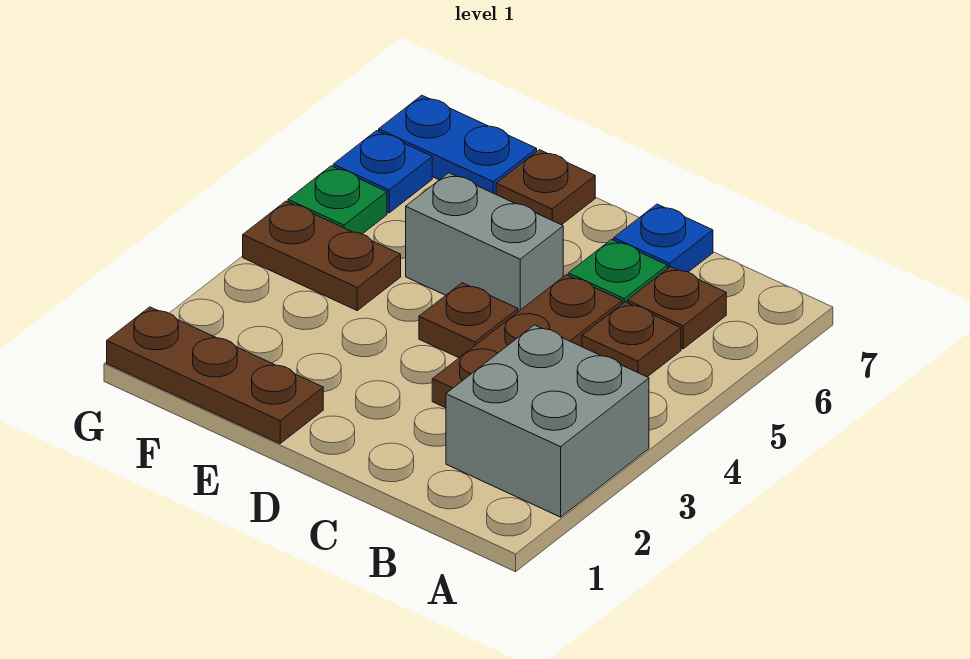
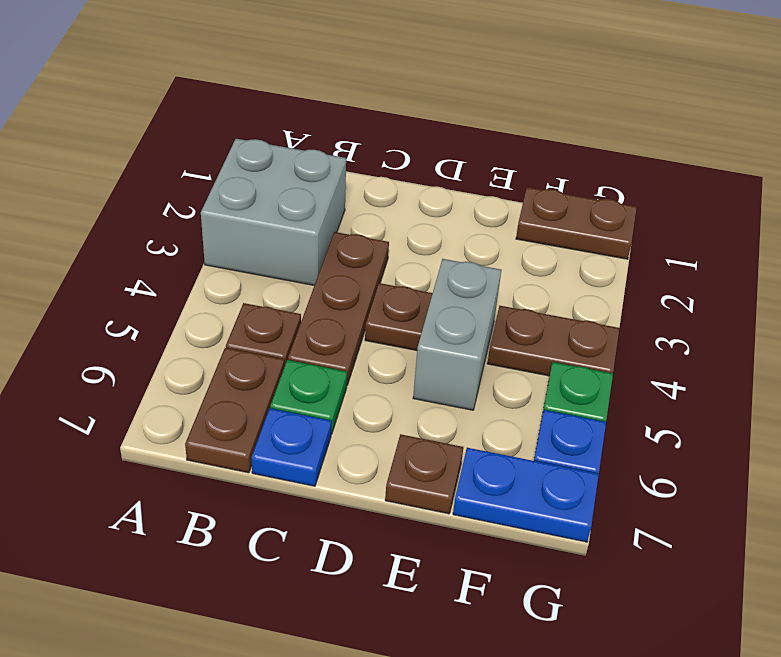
brown 1x1 plate [627,267,726,349] -> brown 1x2 plate [185,348,284,473]
grey 1x2 brick [406,173,563,312] -> grey 1x2 brick turned to [413,259,501,410]
brown 1x3 plate [107,307,323,443] -> brown 1x2 plate [516,188,637,259]

